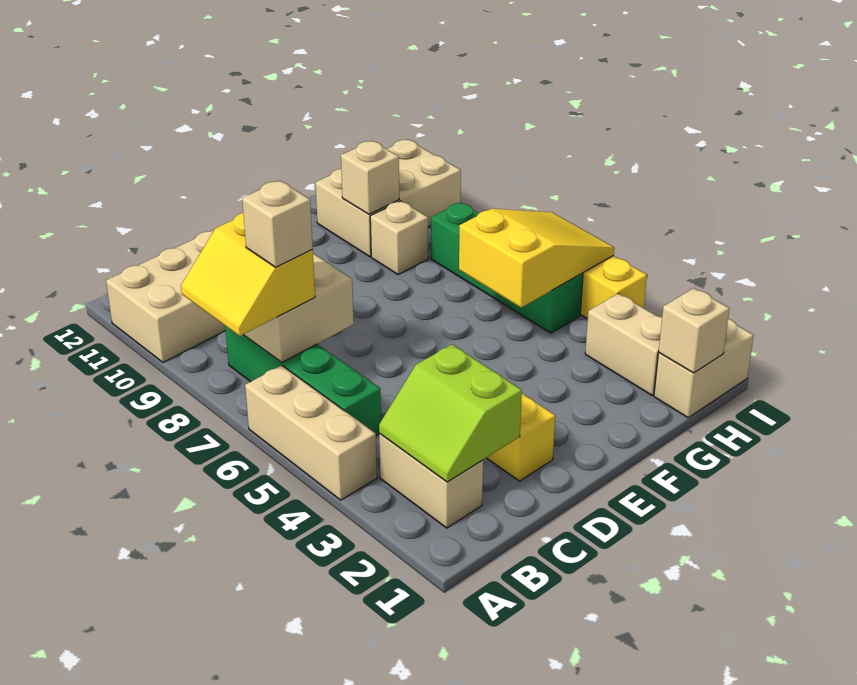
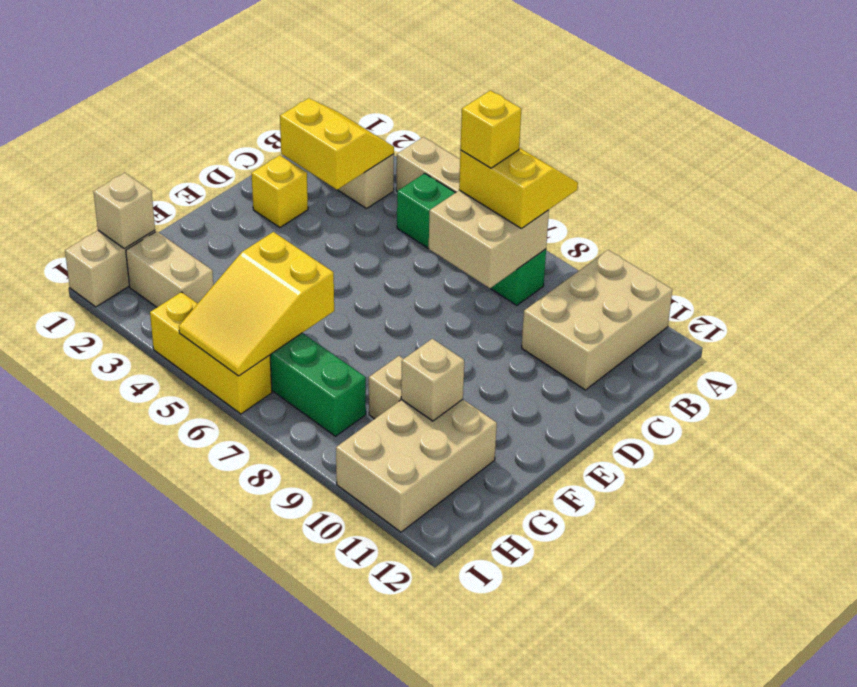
lime 2x2 slope [379,344,522,482] -> yellow 2x2 slope [280,98,394,190]
tan 1x1 brick [242,181,313,267] -> yellow 1x1 brick [460,90,521,168]

